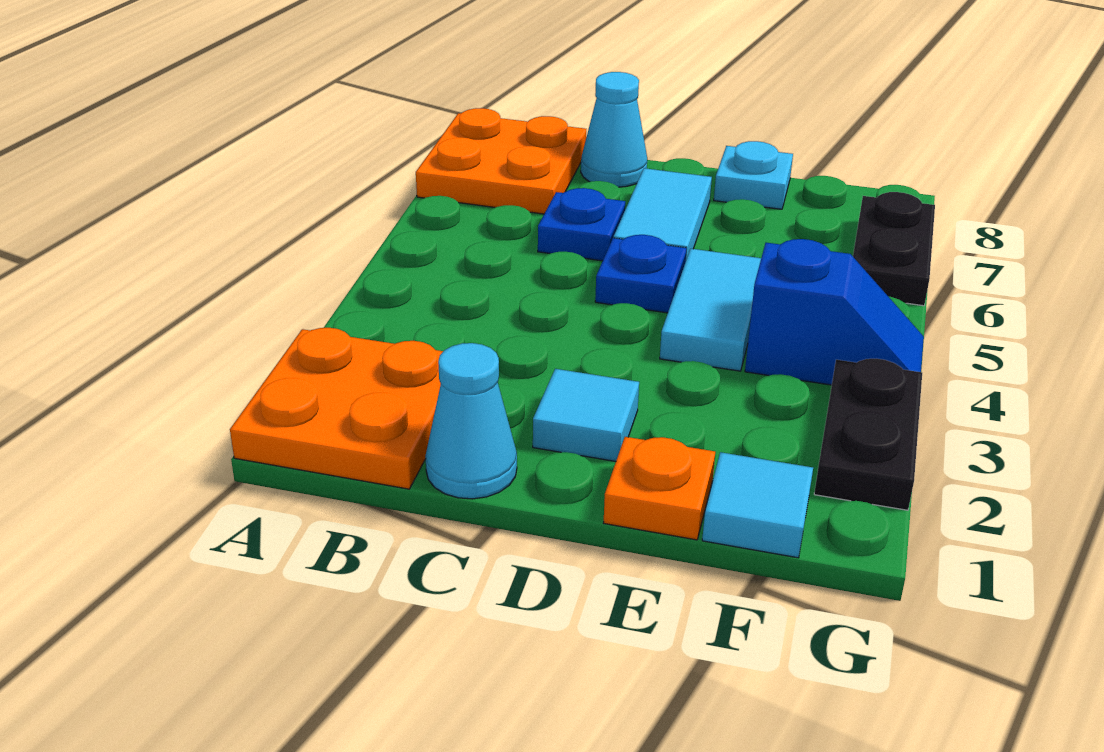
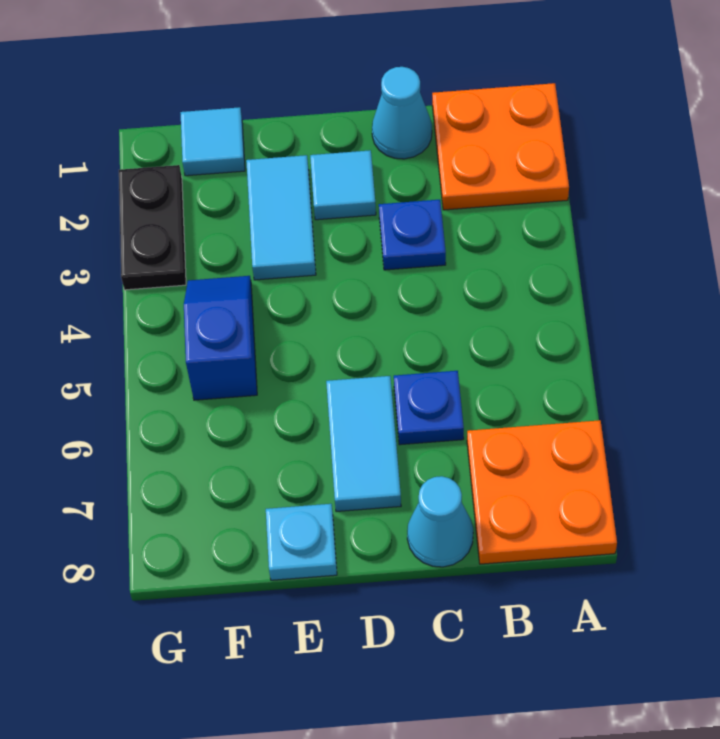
blue 1x1 plate [595,235,687,313] -> blue 1x1 plate moved to [379,200,446,270]
orange 1x1 plate [604,437,715,540] -> none
cyan 1x2 tile [660,249,761,371] -> cyan 1x2 tile moved to [246,155,316,280]
blue 1x2 slope [745,239,924,385] -> blue 1x2 slope turned to [184,276,257,400]
black 1x2 plate [853,192,935,306] -> none

